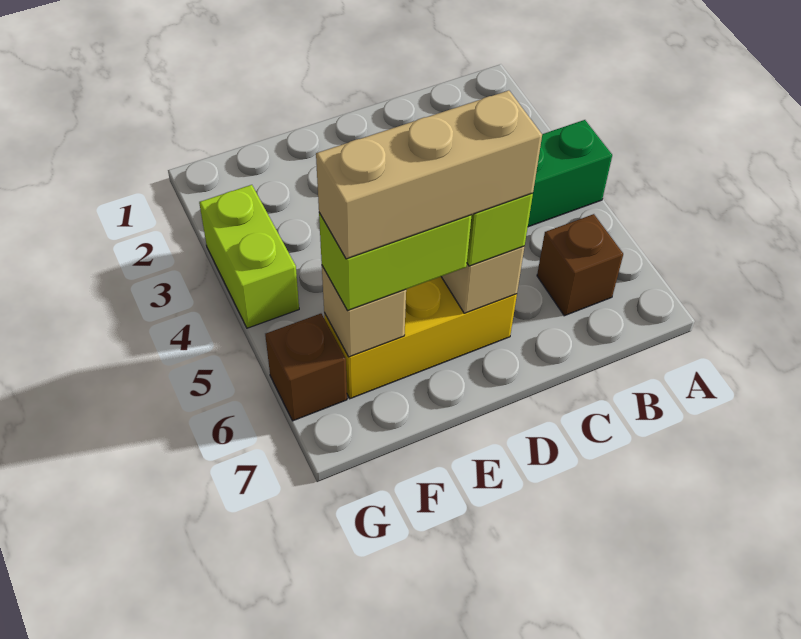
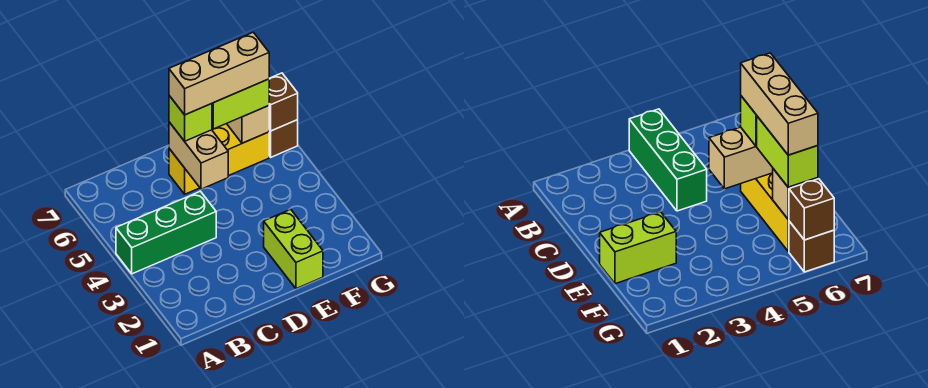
brown 1x1 brick [537,214,623,316] -> brown 1x1 brick moved to [269,73,298,131]
lime 1x2 brick [199,185,299,328] -> lime 1x2 brick moved to [264,209,323,289]

